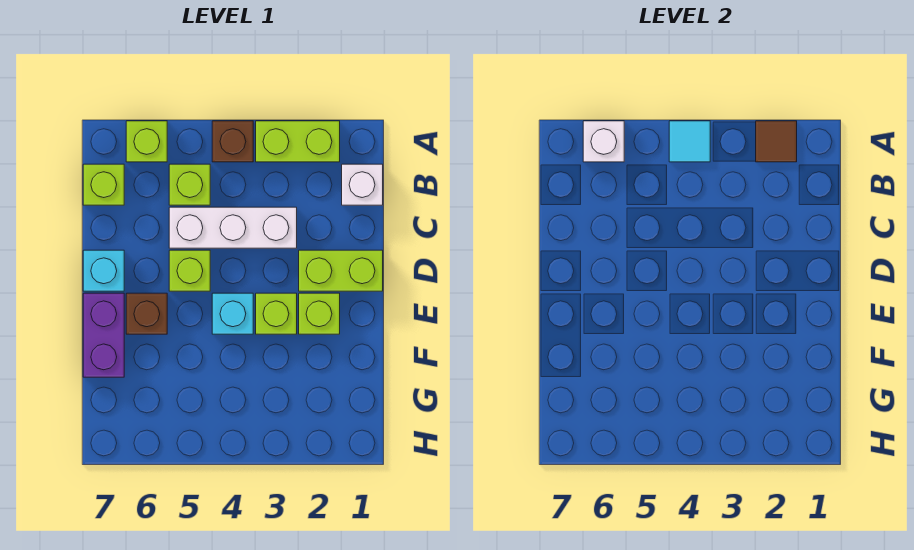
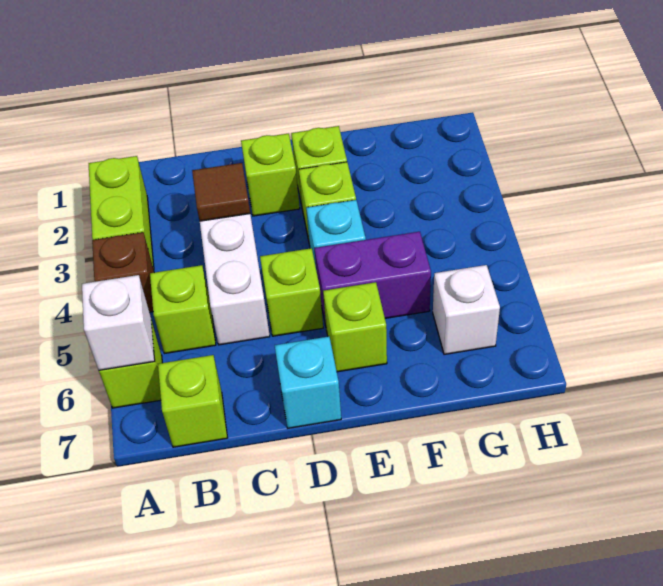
brown 1x1 tile [756,121,797,162] -> brown 1x1 tile moved to [192,163,250,221]
cyan 1x1 tile [669,121,710,162] -> none
white 1x1 brick [342,164,383,205] -> white 1x1 brick moved to [433,265,500,354]
lime 1x2 brick [299,250,383,291] -> lime 1x1 brick [241,134,300,216]
brown 1x1 brick [126,293,167,334] -> lime 1x1 brick [323,282,387,372]
purple 1x2 brick [83,293,124,377] -> purple 1x2 brick moved to [314,232,431,325]

